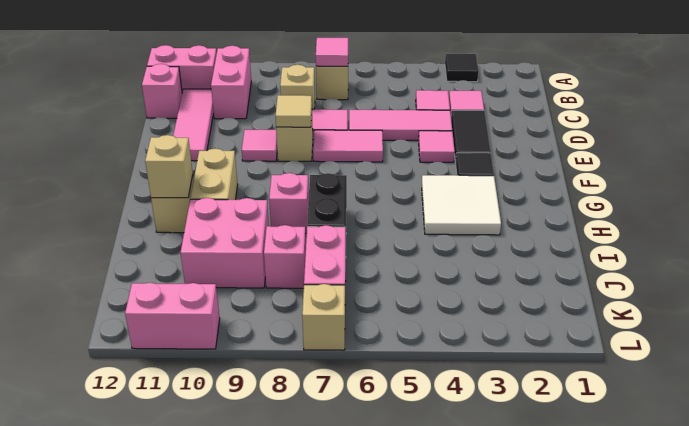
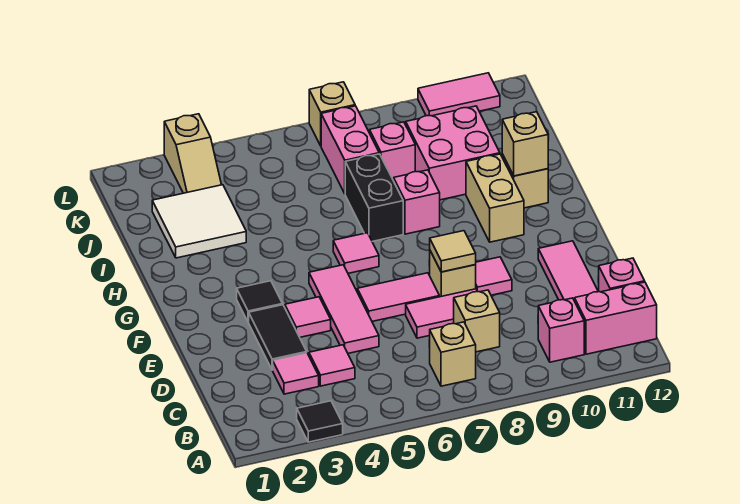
pink 1x1 tile [316,38,348,66] -> pink 1x1 tile moved to [333,233,379,273]
pink 1x2 brick [211,46,251,119] -> pink 1x1 brick [538,298,584,362]
pink 1x3 tile [349,110,452,140] -> pink 1x3 tile turned to [309,265,379,353]
white 2x2 tile [422,175,501,235] -> white 2x2 tile moved to [152,185,246,258]
none -> tan 1x2 slope [164,114,221,193]
pink 1x2 brick [125,283,220,349] -> pink 1x2 tile [418,73,500,116]

